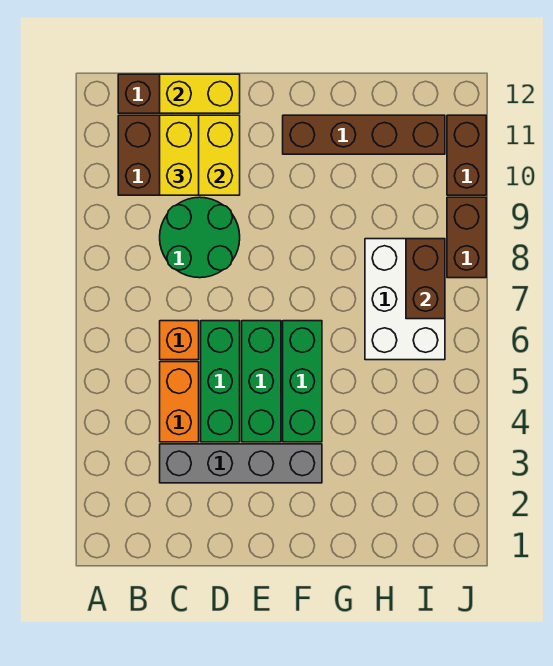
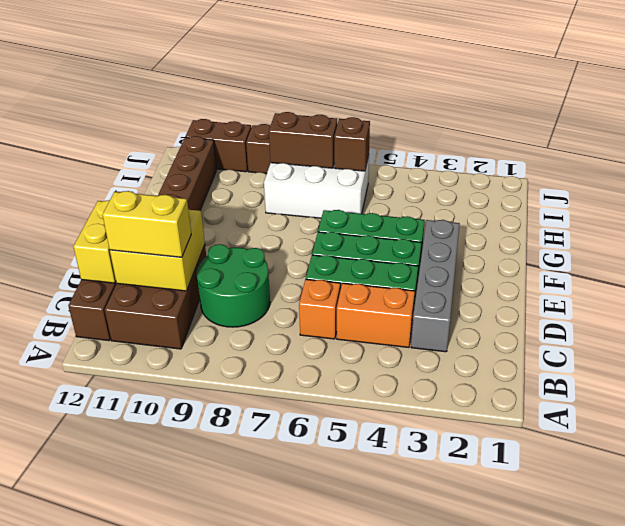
none -> brown 1x1 brick [334,117,370,171]

